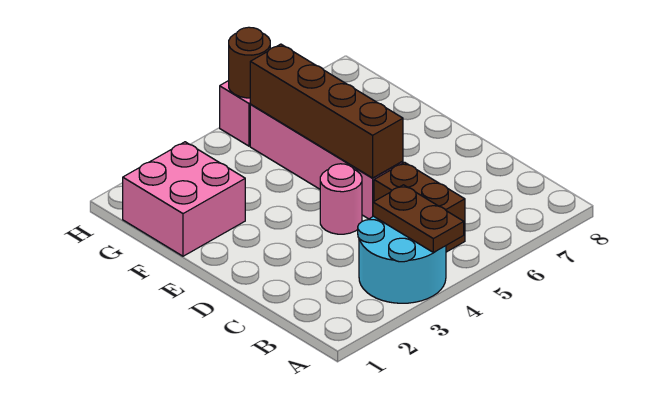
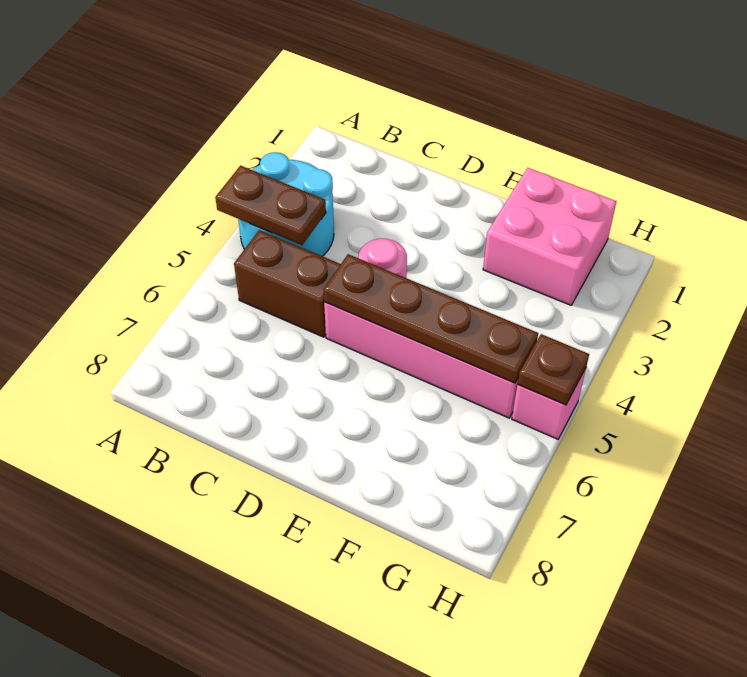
brown 1x4 brick [250,44,403,178] -> brown 1x4 plate [324,254,538,383]
brown 1x1 round brick [229,27,270,98] -> brown 1x1 plate [518,334,589,405]

